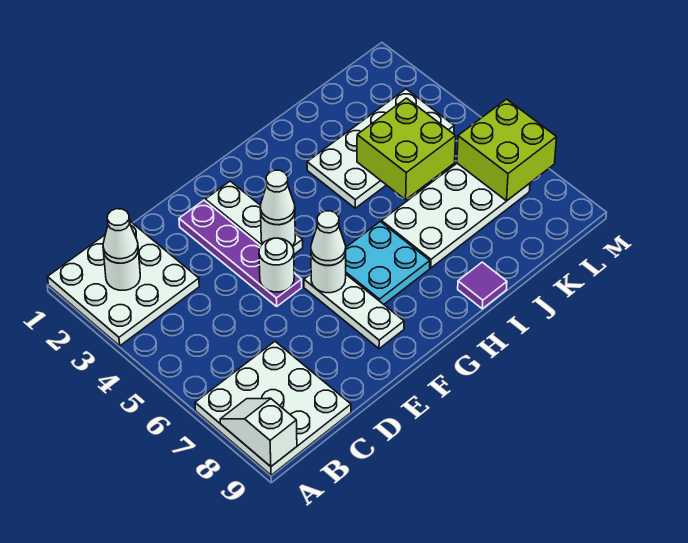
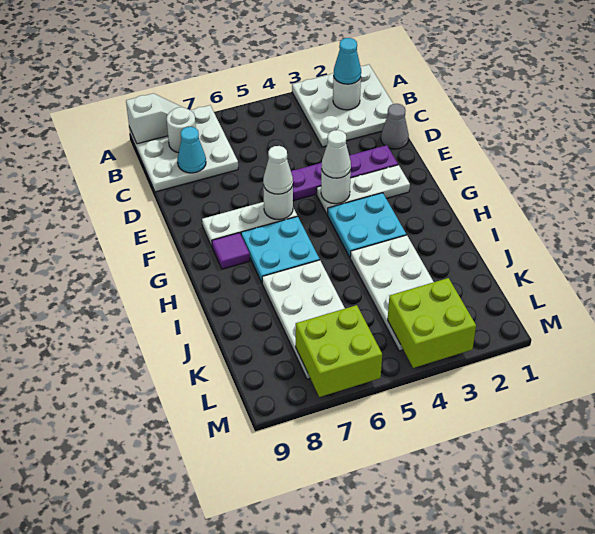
white 1x1 cone [103,209,138,263] -> cyan 1x1 cone [333,38,361,84]
none -> cyan 1x1 cone [177,127,206,173]
none -> grey 1x1 cone [381,104,409,149]
white 1x1 round brick [259,238,294,292] -> white 1x1 round brick moved to [167,107,196,153]
none -> cyan 2x2 plate [328,193,406,257]
purple 1x1 tile [458,262,507,309] -> purple 1x1 tile moved to [212,233,250,269]
lime 2x2 brick [357,98,456,200] -> lime 2x2 brick moved to [388,278,476,368]

